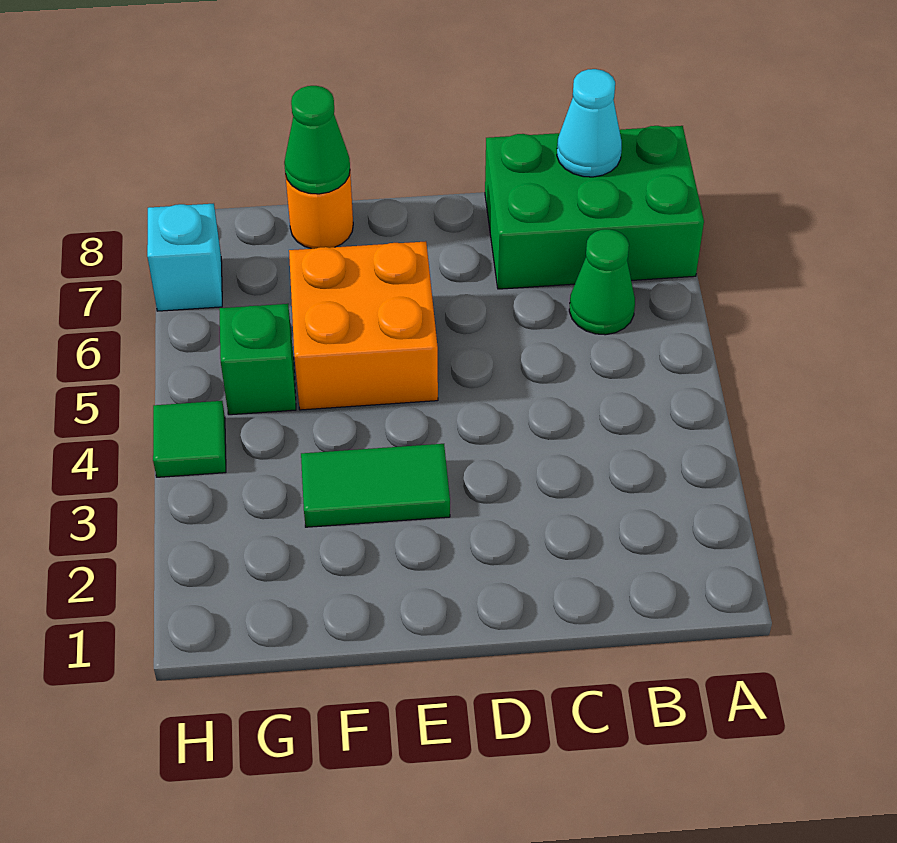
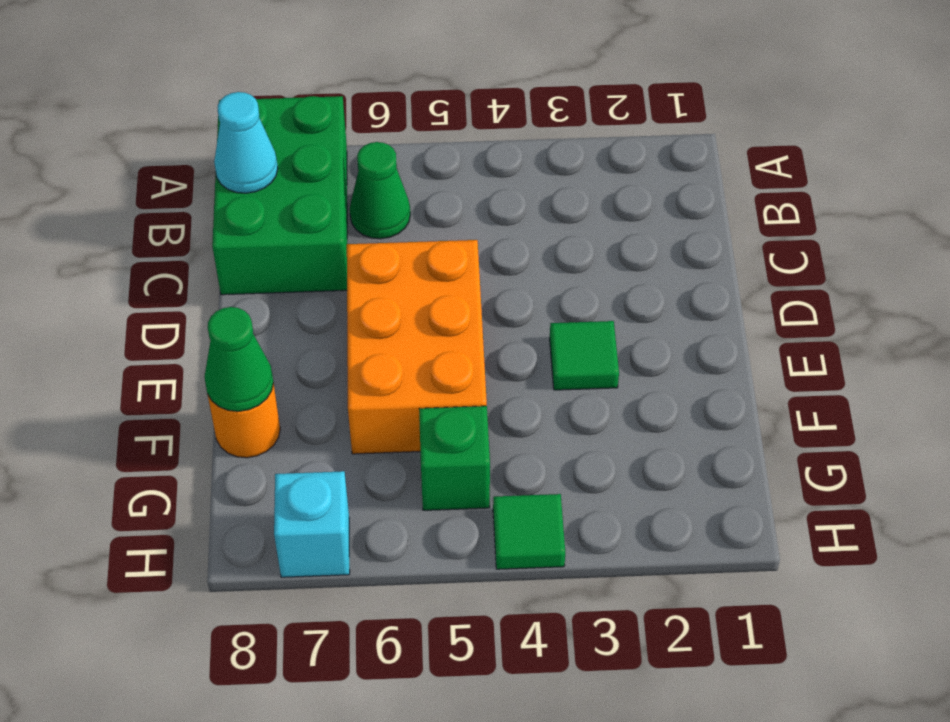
green 1x2 tile [301,444,450,527] -> green 1x1 tile [550,321,619,390]
orange 2x2 brick [289,241,438,410] -> orange 2x3 brick [347,240,487,454]

